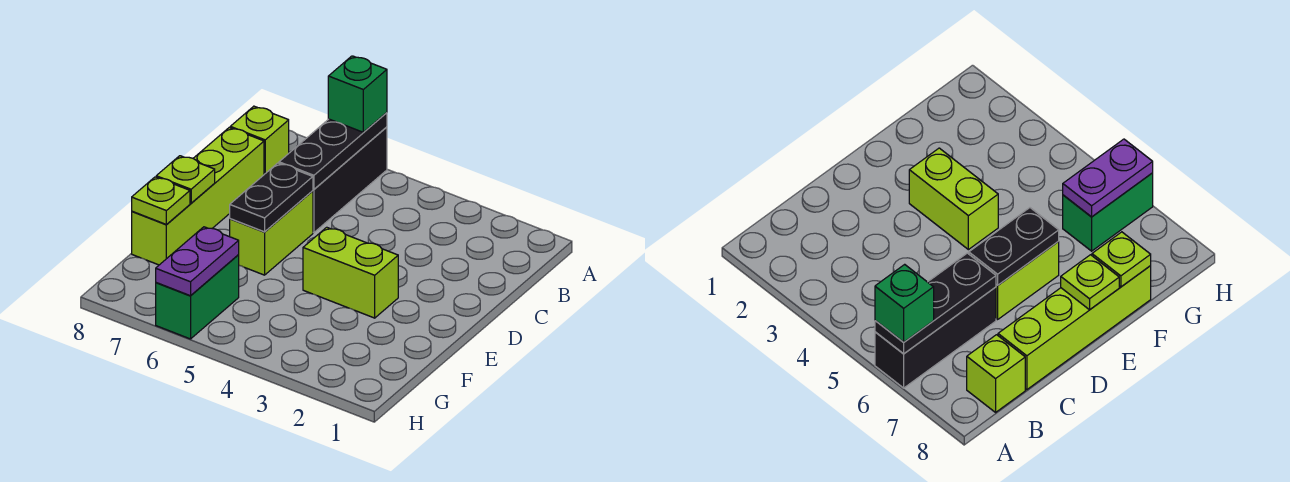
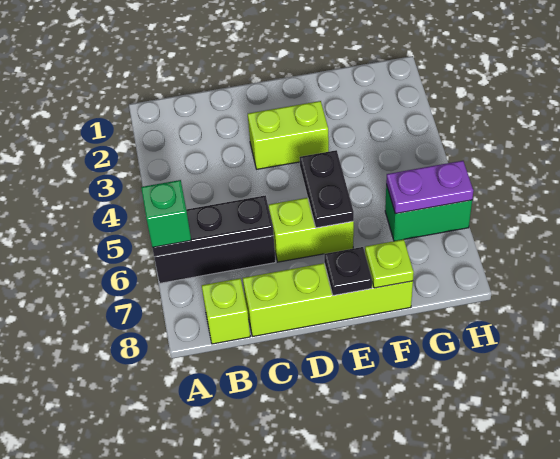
black 1x2 plate [230,163,313,232] -> black 1x2 plate turned to [300,150,354,228]
lime 1x2 brick [303,227,398,318] -> lime 1x2 brick turned to [248,101,329,169]
lime 1x1 plate [156,156,215,203] -> black 1x1 plate [324,247,372,295]

